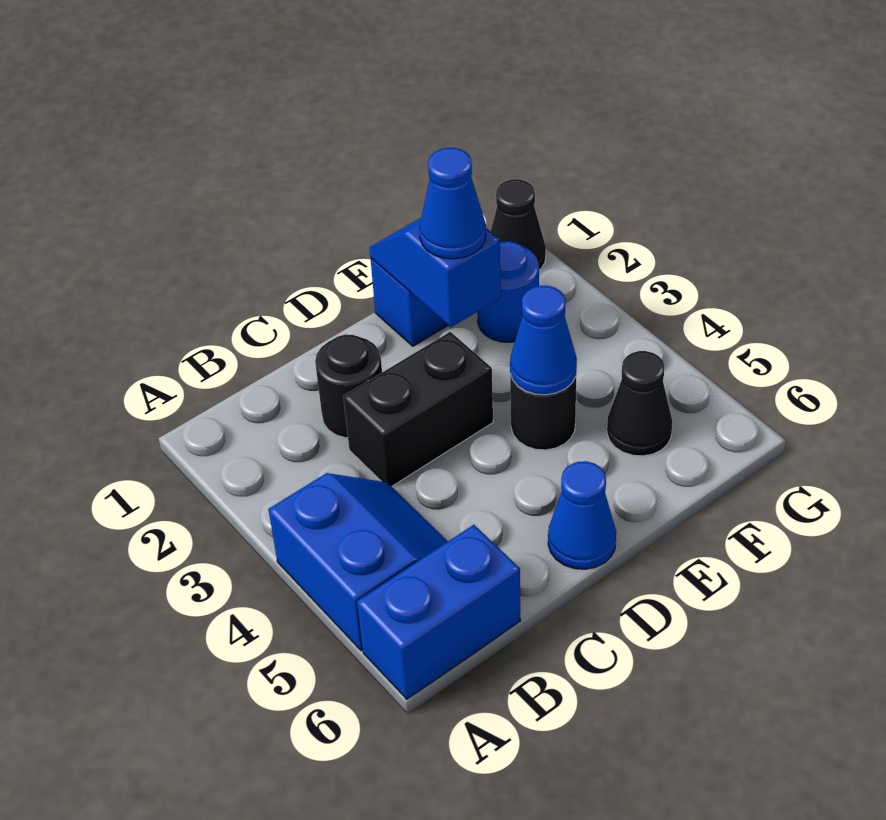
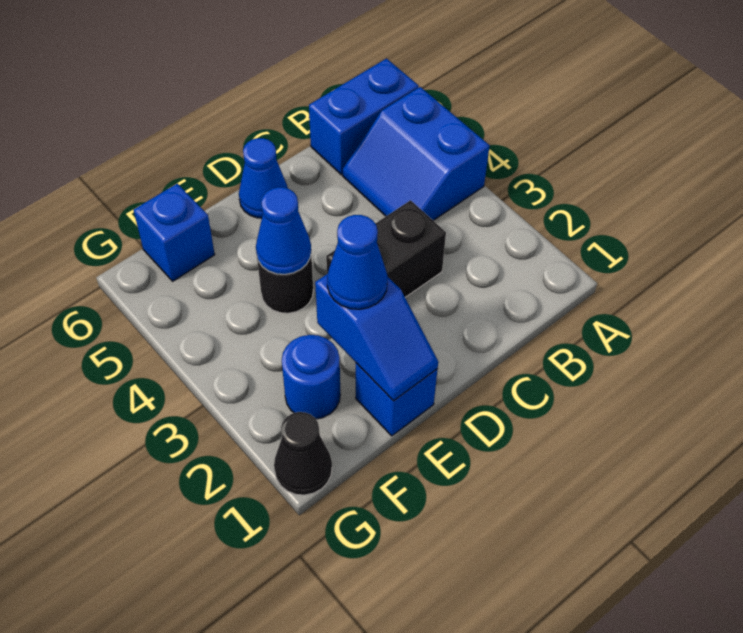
black 1x1 round brick [315,335,382,438] -> none
black 1x1 cone [607,351,672,456] -> none
none -> blue 1x1 brick [134,184,215,281]

